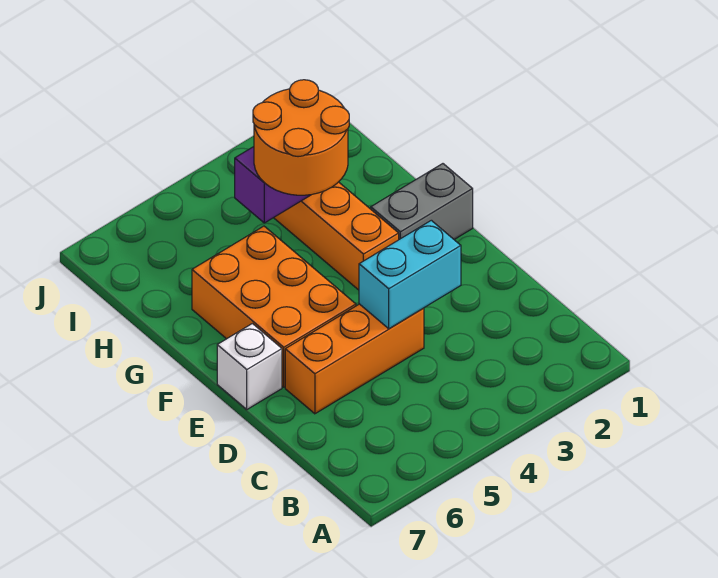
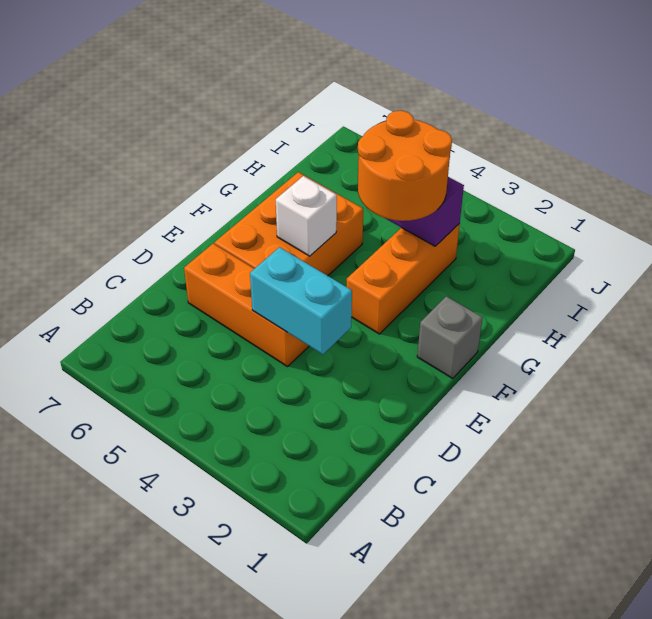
white 1x1 brick [217,324,282,409] -> white 1x1 brick moved to [276,176,337,256]
grey 1x2 brick [371,164,473,239] -> grey 1x1 brick [417,296,483,378]

